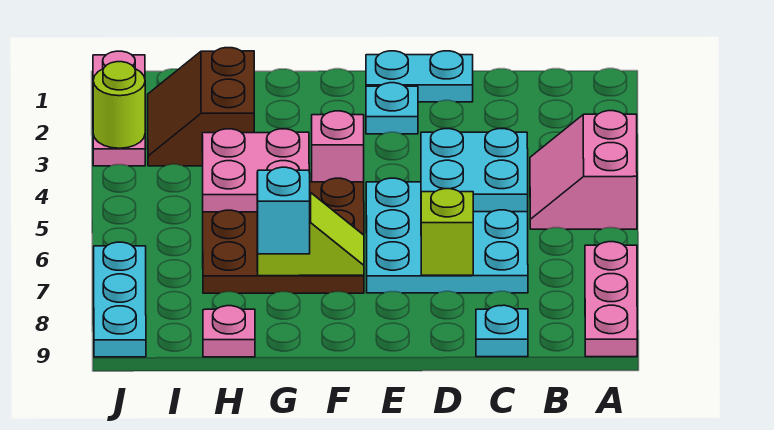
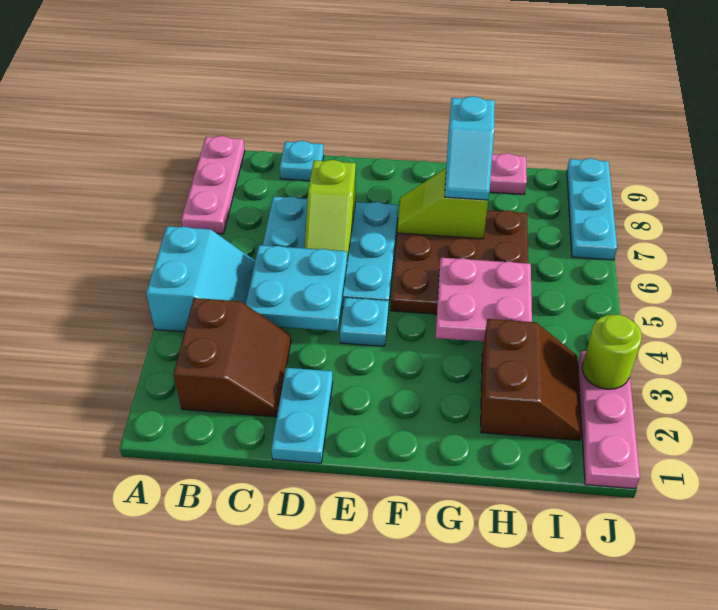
pink 2x2 slope [530,111,637,229] -> cyan 2x2 slope [146,226,255,332]
none -> brown 2x2 slope [174,298,291,417]
cyan 1x2 plate [366,51,473,102] -> cyan 1x2 plate turned to [271,368,333,463]
cyan 1x1 plate [366,83,418,134] -> cyan 1x1 plate moved to [340,298,389,346]
pink 1x1 brick [312,111,364,182] -> none

